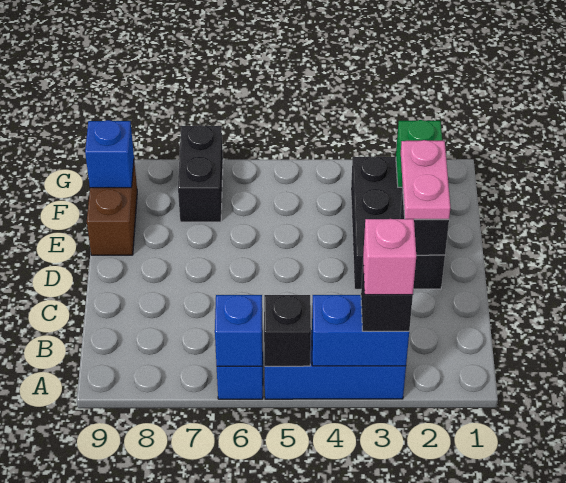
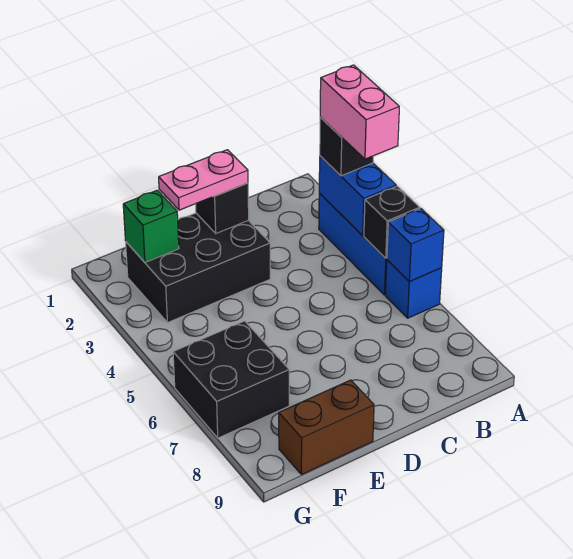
pink 1x1 brick [363,219,417,295] -> pink 1x2 brick [320,65,399,159]
black 1x2 brick [178,125,223,222] -> black 2x2 brick [173,321,289,438]
blue 1x1 brick [85,120,134,188] -> none

